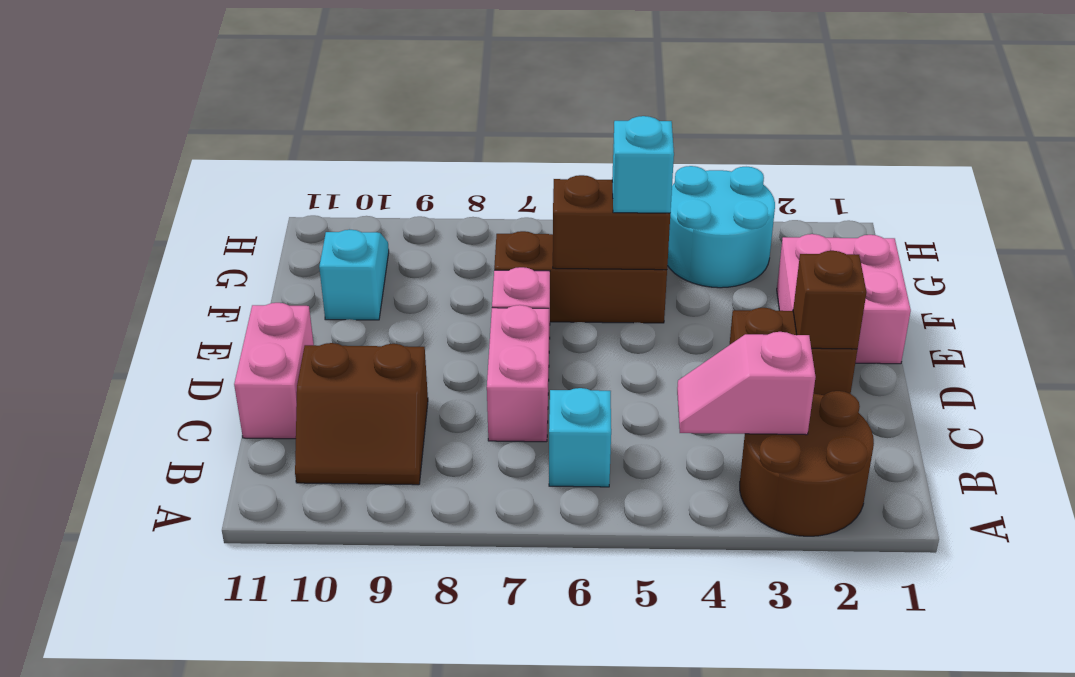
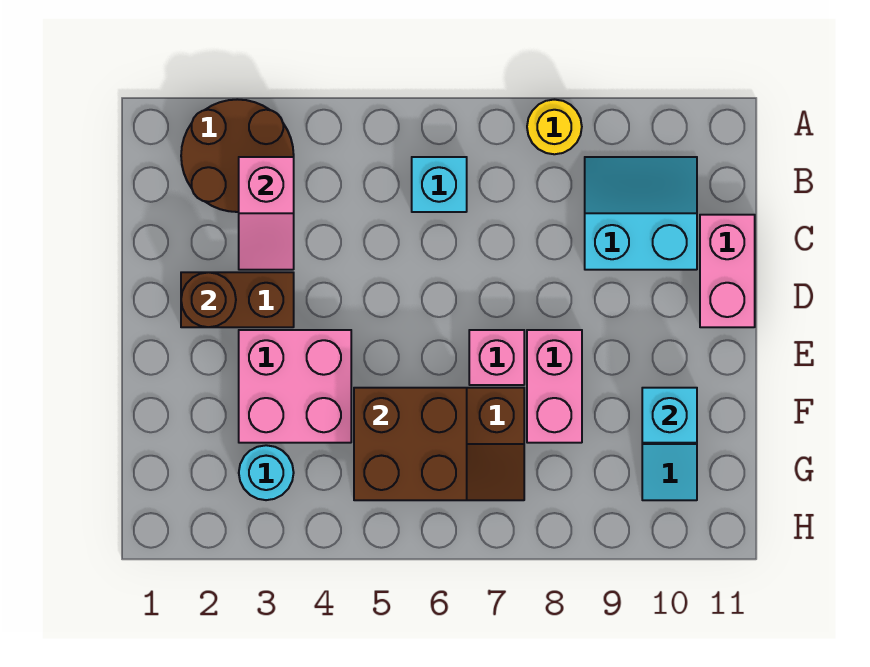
none -> yellow 1x1 round brick [527,100,582,154]
pink 1x2 slope [677,332,816,435] -> pink 1x2 slope turned to [239,157,294,270]
brown 2x2 slope [295,343,428,485] -> cyan 2x2 slope [585,157,697,270]
pink 1x2 brick [487,305,549,442] -> pink 1x2 brick moved to [527,330,582,443]
brown 1x1 brick [793,251,866,349] -> brown 1x1 round brick [181,272,236,327]
pink 2x2 brick [777,234,911,364] -> pink 2x2 brick moved to [239,330,351,443]
brown 1x2 brick [553,175,670,270] -> brown 2x2 brick [354,388,467,500]
cyan 1x1 brick [612,116,674,213] -> cyan 1x1 brick moved to [642,388,697,443]
cyan 2x2 round brick [667,166,775,288] -> cyan 1x1 round brick [239,445,294,500]

